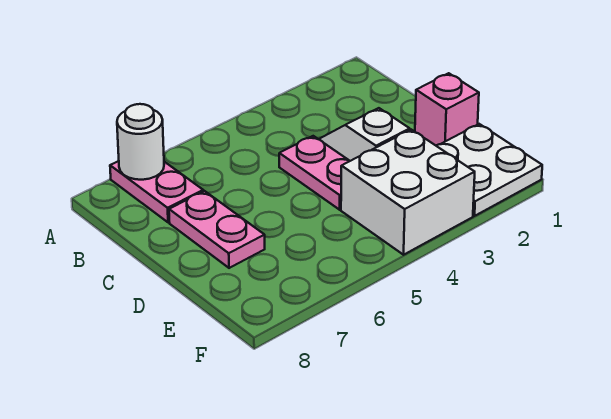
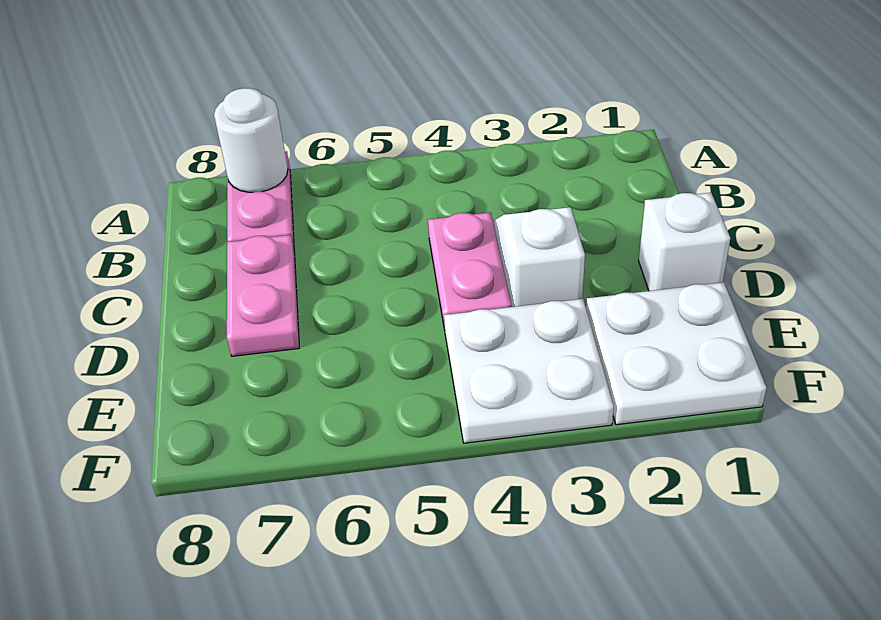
pink 1x1 brick [415,73,479,145] -> white 1x1 brick [639,193,730,291]
white 2x2 brick [341,130,475,255] -> white 2x2 plate [444,299,614,443]

